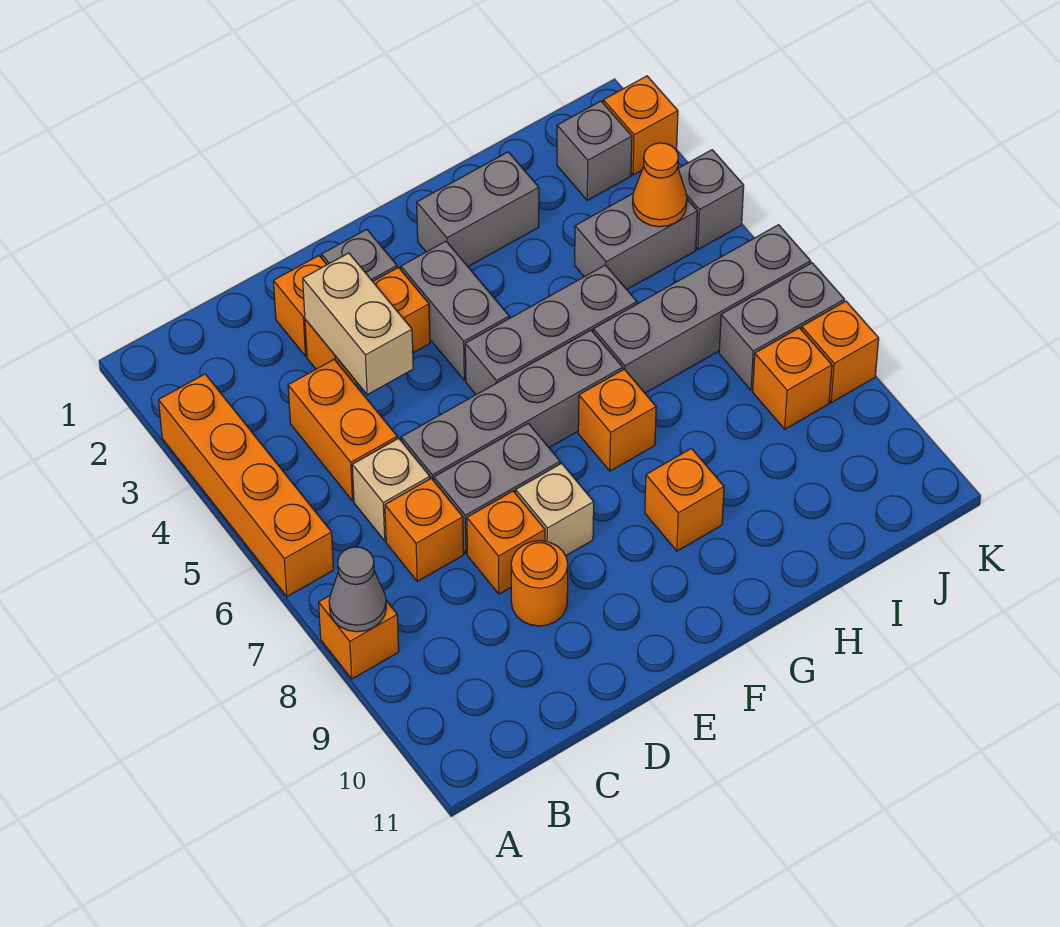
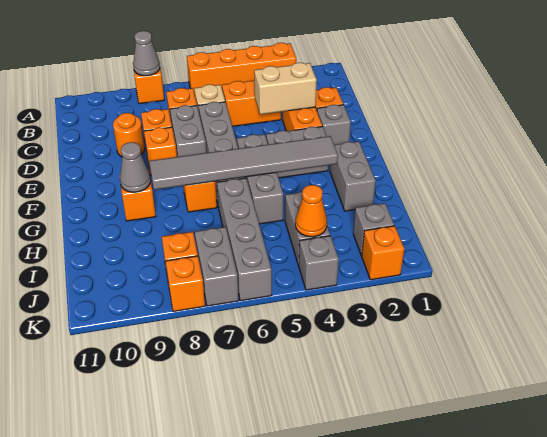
tan 1x1 brick [516,463,594,556] -> orange 1x1 brick [144,127,177,175]
none -> grey 1x6 tile [149,136,338,190]
none -> grey 1x1 cone [120,142,151,192]

